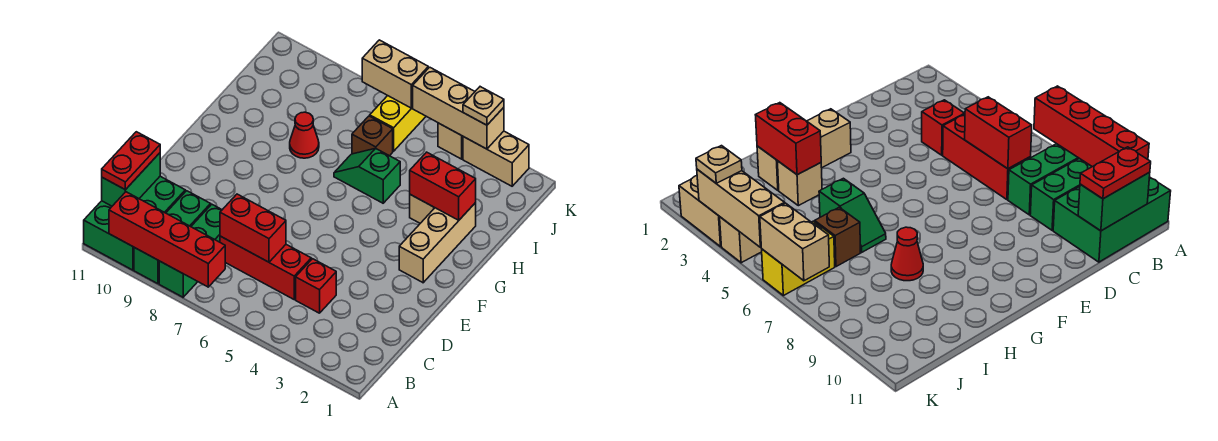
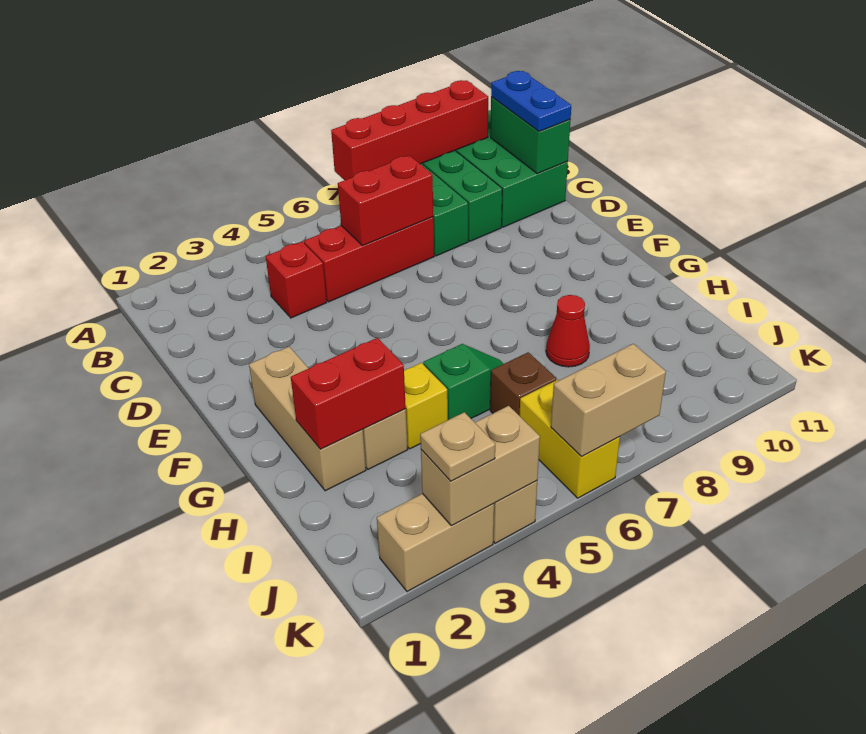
red 1x2 plate [102,132,160,190] -> blue 1x2 plate [491,71,571,131]
none -> yellow 1x1 brick [404,363,448,449]
tan 1x3 brick [412,67,504,149] -> tan 1x2 brick [421,406,540,526]

